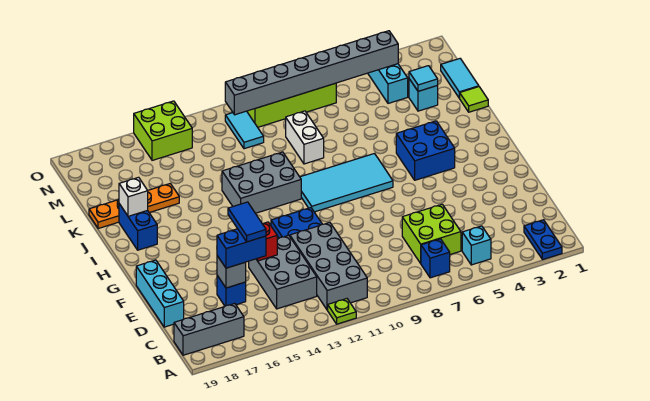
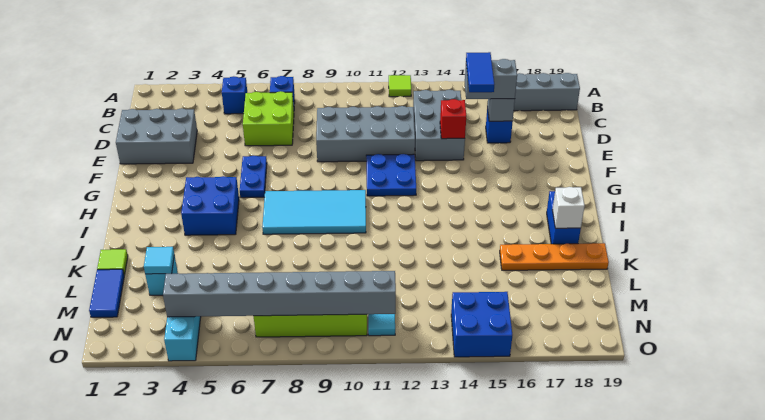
blue 1x2 plate [524,220,562,260] -> blue 1x2 plate moved to [240,156,267,198]
lime 1x1 plate [328,299,356,324] -> lime 1x1 tile [389,75,411,97]
cyan 1x1 brick [462,226,491,265] -> blue 1x1 brick [222,76,247,114]
grey 2x4 brick [290,223,367,310] -> grey 2x4 brick turned to [316,106,415,162]
blue 1x2 brick [217,229,266,268] -> grey 1x2 brick [465,59,517,99]
cyan 1x3 brick [136,260,184,327] -> none
grey 2x3 brick [222,152,301,213] -> grey 2x3 brick moved to [116,108,197,164]
white 1x2 brick [286,111,324,164] -> none
cyan 1x2 tile [441,59,479,98] -> blue 1x2 tile [89,269,124,317]
lime 2x2 brick [134,101,192,160] -> blue 2x2 brick [451,292,512,357]

